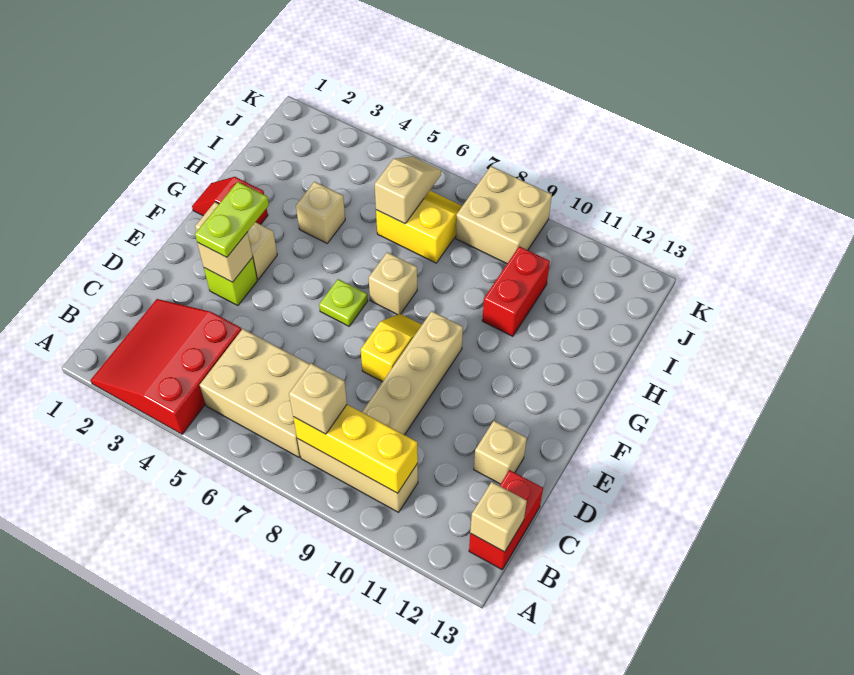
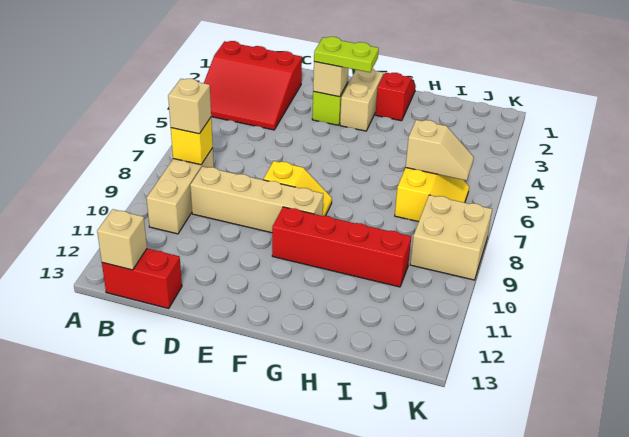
red 3x3 slope [91,299,242,434] -> red 3x3 slope turned to [204,41,302,130]
tan 2x3 brick [200,329,310,457] -> none
yellow 1x3 brick [293,405,418,493] -> yellow 1x1 brick [171,118,213,165]
tan 1x1 brick [474,421,527,484] -> none
lime 1x1 plate [319,279,368,326] -> none
tan 1x1 brick [369,252,417,315] -> none
tan 1x1 brick [296,182,345,243] -> none
red 1x2 brick [482,246,550,336] -> red 1x4 brick [272,207,411,287]

